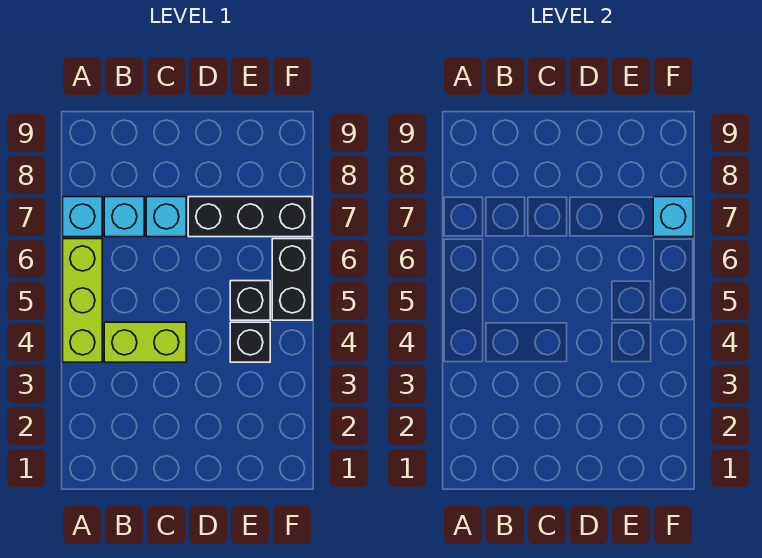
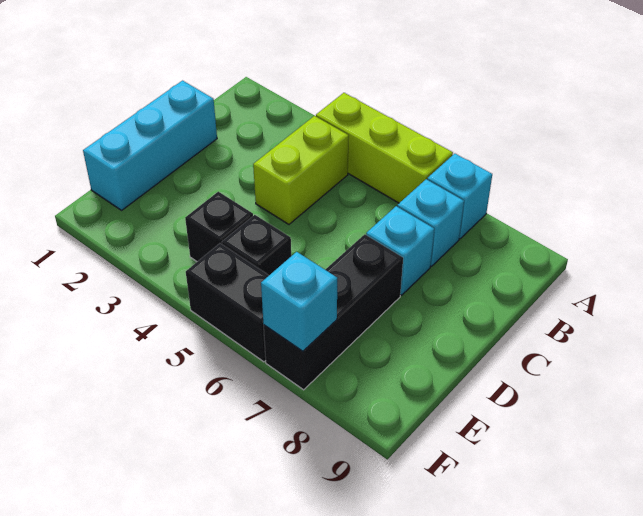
none -> cyan 1x3 brick [83,81,217,210]

